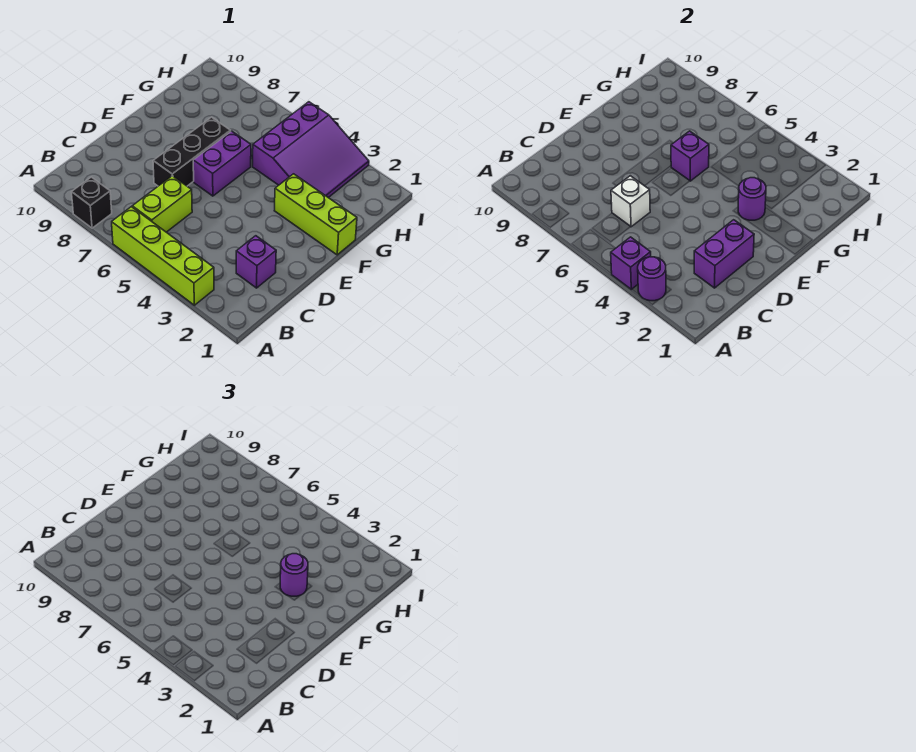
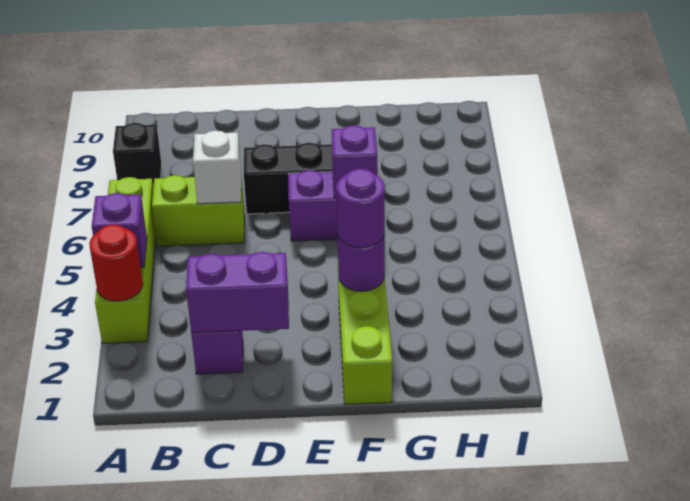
purple 1x1 round brick [638,257,666,301] -> red 1x1 round brick [89,225,143,301]
purple 3x3 slope [253,102,369,198] -> none

